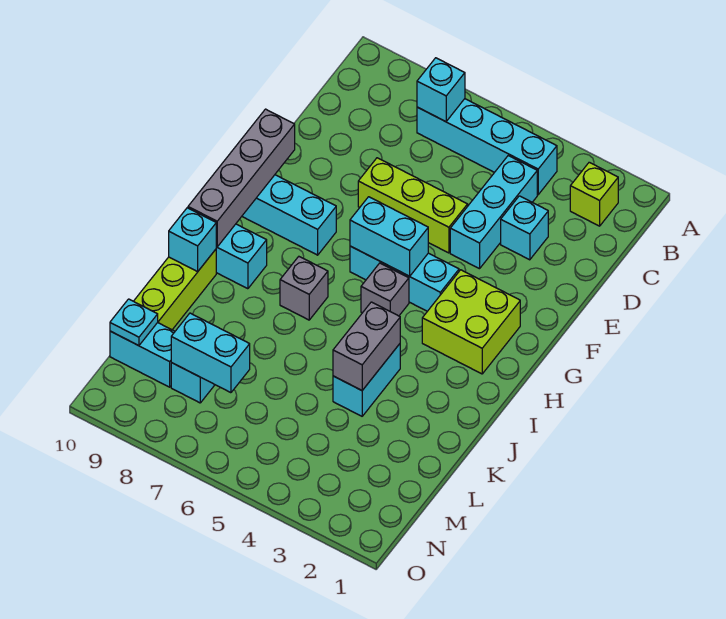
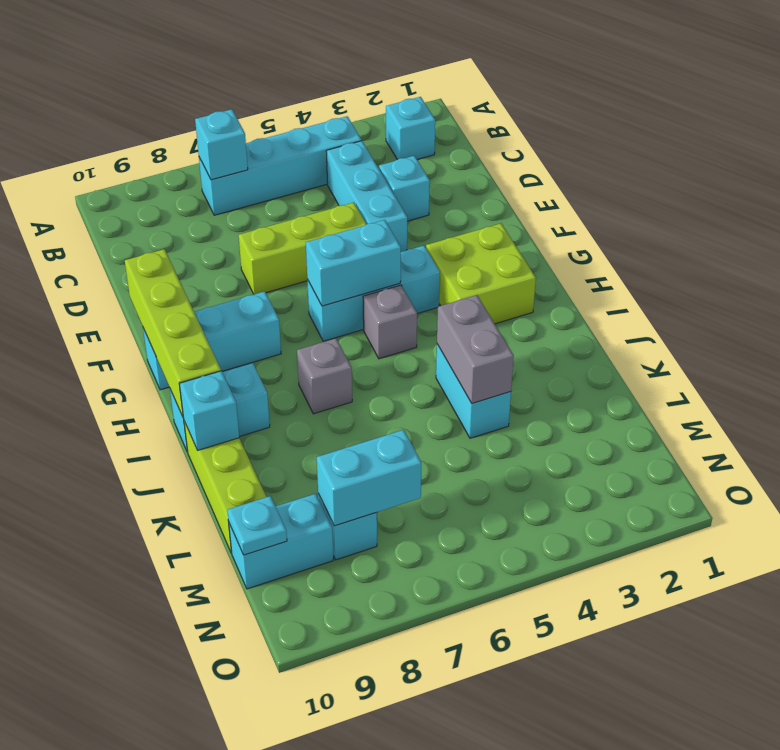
lime 1x1 brick [570,162,618,226] -> cyan 1x1 brick [386,97,435,160]
grey 1x4 brick [188,109,295,247] -> lime 1x4 brick [125,249,221,417]

